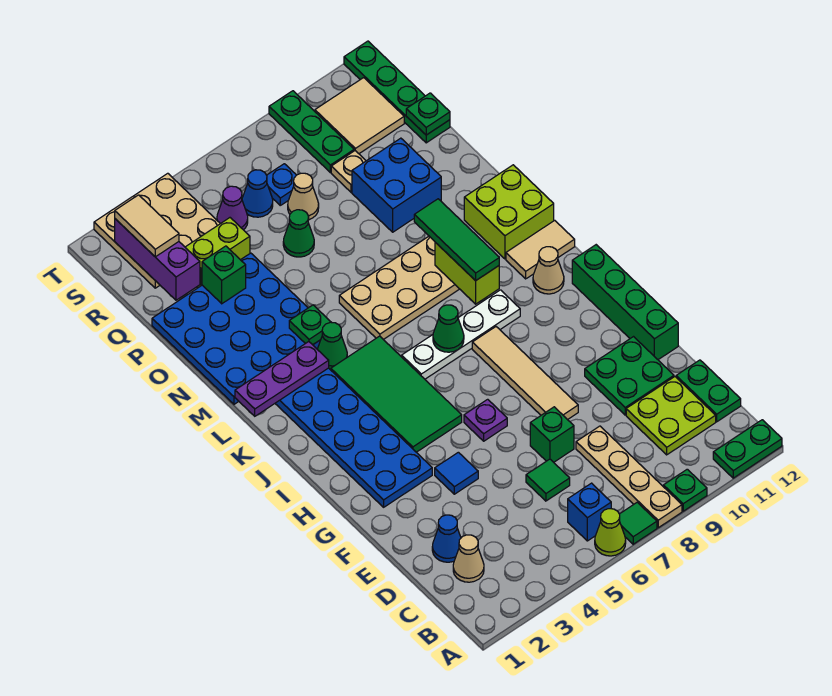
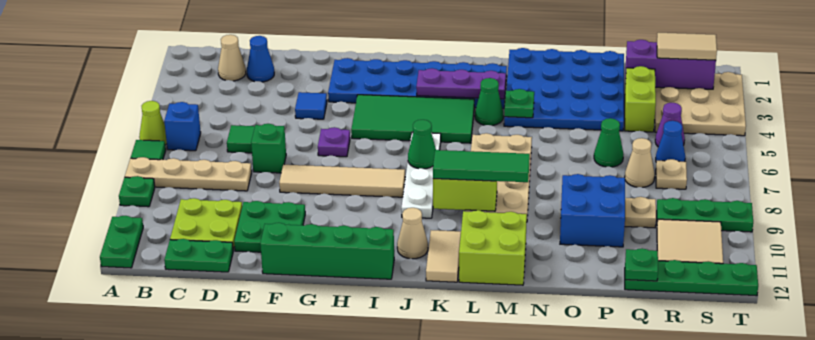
purple 1x3 plate [235,342,329,416] -> purple 1x3 plate turned to [416,68,506,99]
green 1x1 brick [202,246,246,304] -> none
blue 1x1 plate [267,164,296,205] -> tan 1x1 plate [656,159,687,189]

